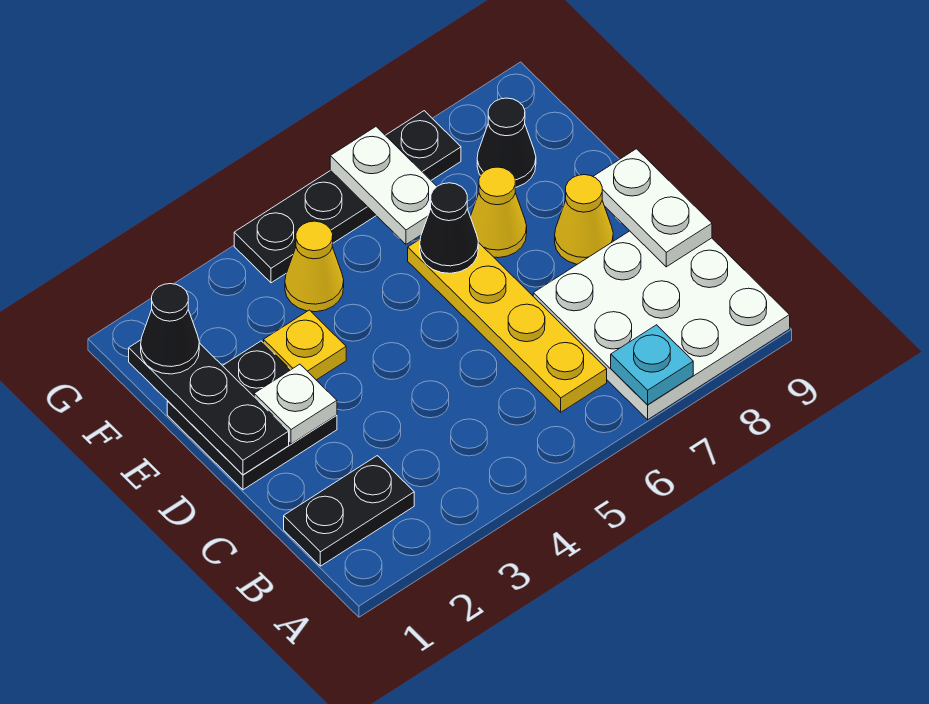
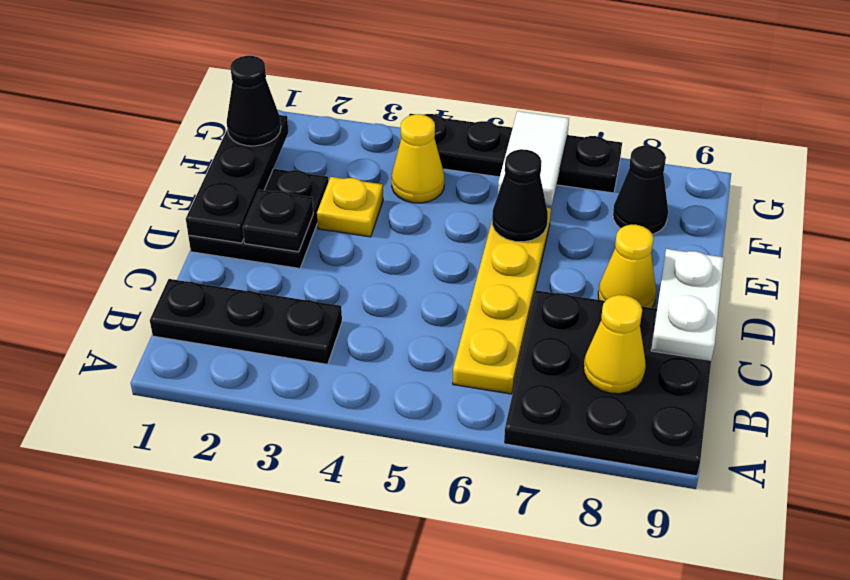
white 3x3 plate [533,231,790,420] -> black 3x3 plate [504,290,711,476]
cyan 1x1 plate [611,325,693,405] -> none
black 1x2 plate [284,456,414,566] -> black 1x3 plate [150,279,342,364]
white 1x1 plate [254,364,337,444] -> black 1x1 plate [243,190,313,252]
yellow 1x1 cone [470,167,527,258] -> yellow 1x1 cone moved to [584,295,646,394]
white 1x2 plate [330,127,437,244] -> white 1x2 tile [498,111,569,206]

